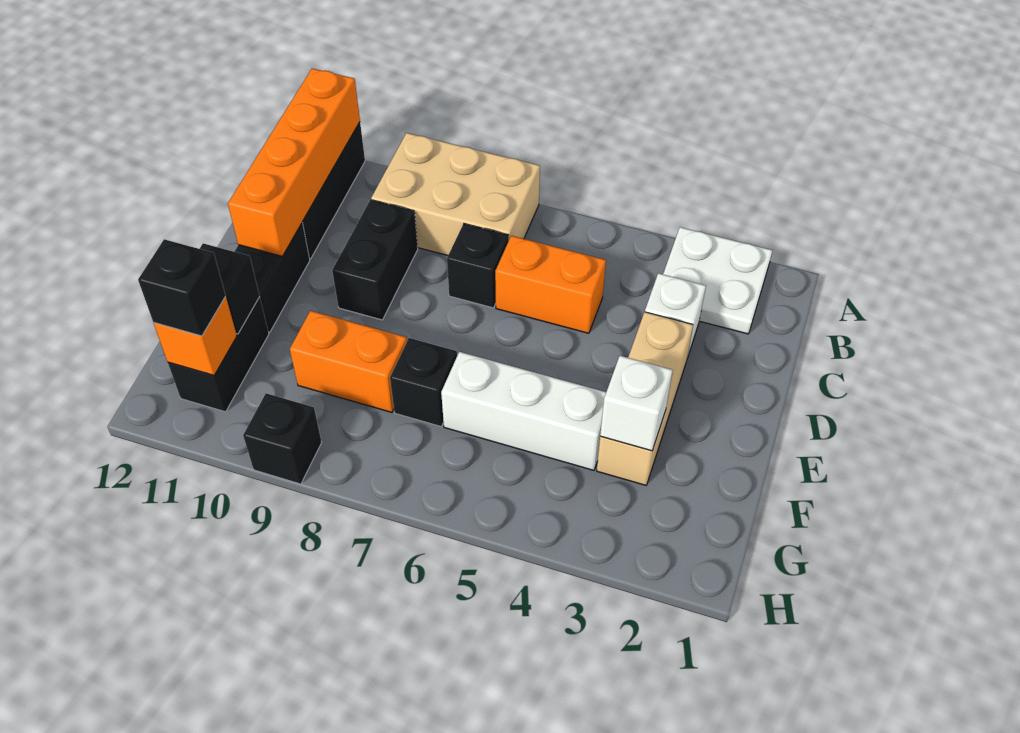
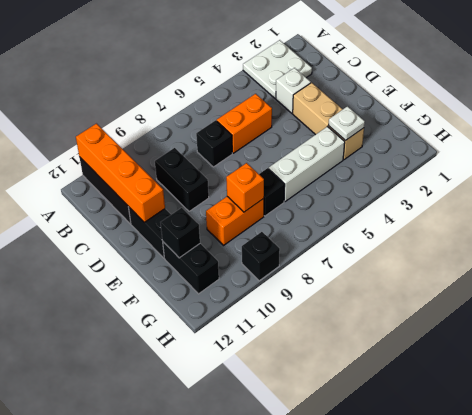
tan 2x3 brick [371,133,540,255] -> none
white 1x1 brick [600,356,673,451] -> white 1x1 plate [328,106,365,140]
orange 1x1 brick [154,297,237,375] -> orange 1x1 brick moved to [226,163,264,212]
black 1x1 brick [138,239,226,336] -> none

